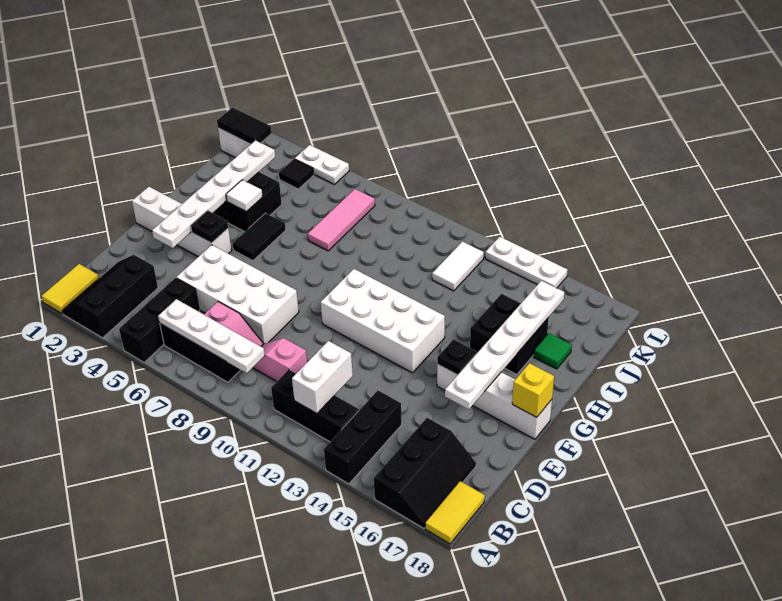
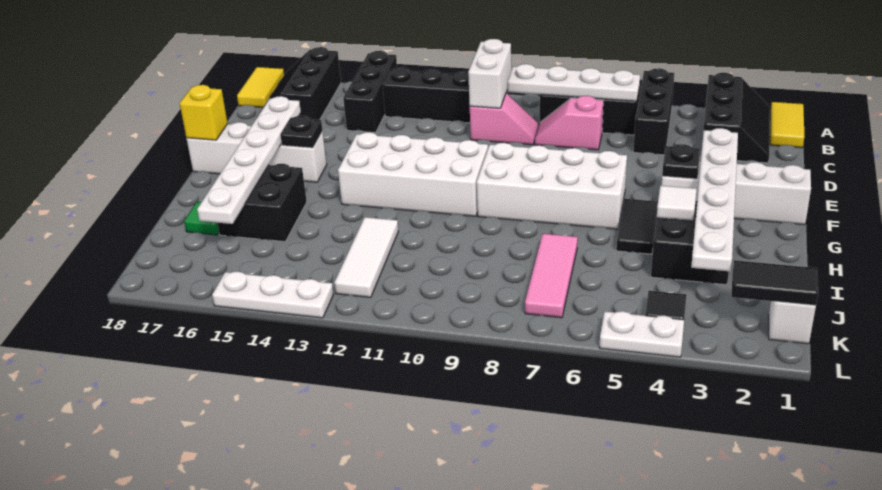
white 1x2 brick [292,341,353,414] -> white 1x2 brick moved to [468,39,511,108]
white 2x4 brick [176,245,299,344] -> white 2x4 brick moved to [477,143,627,229]
white 1x2 tile [432,242,484,291] -> white 1x3 tile [334,217,398,297]

